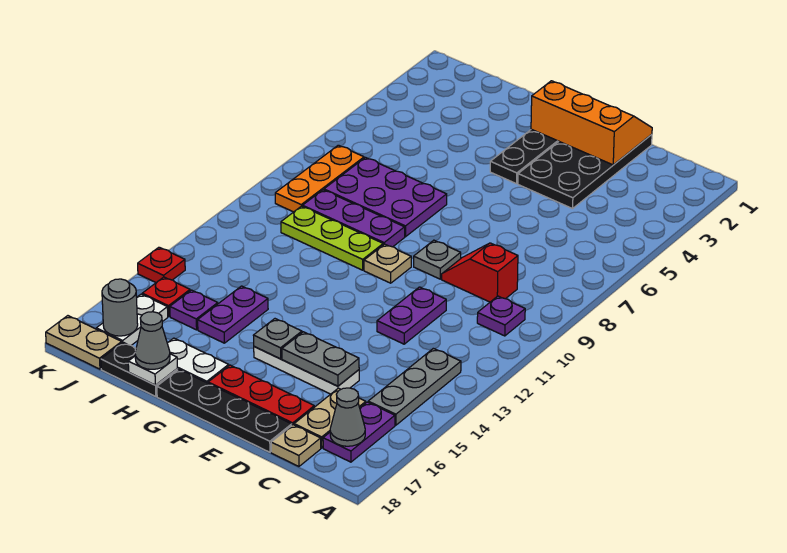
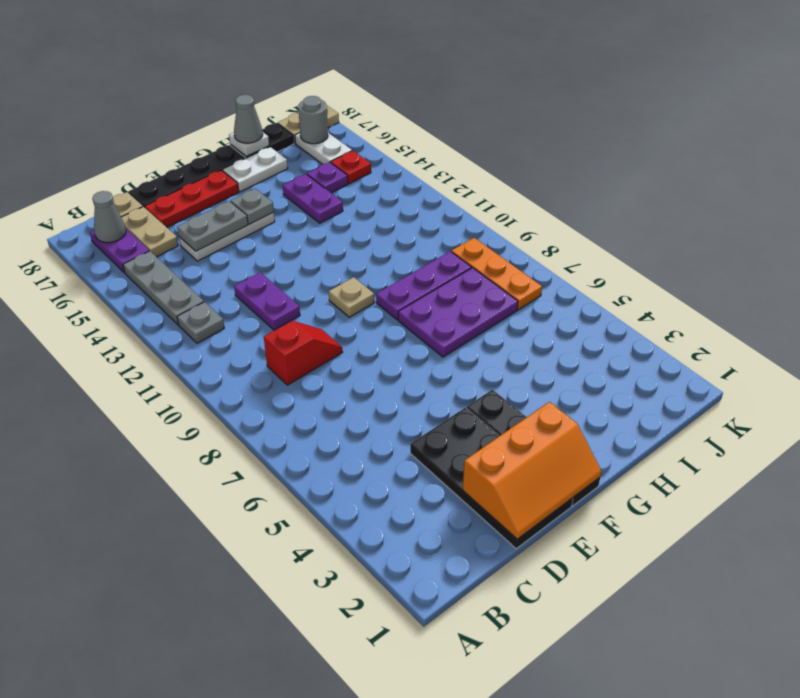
purple 1x1 plate [477,296,525,336] -> none
grey 1x1 plate [414,240,461,279] -> grey 1x1 plate moved to [177,302,224,343]
lime 1x3 plate [281,206,383,270] -> none
red 1x1 plate [138,247,185,282] -> none

